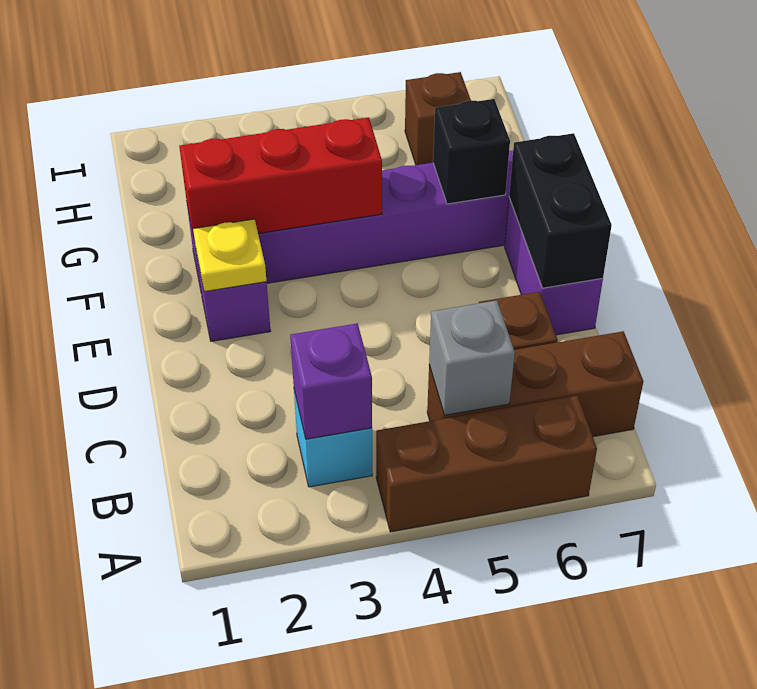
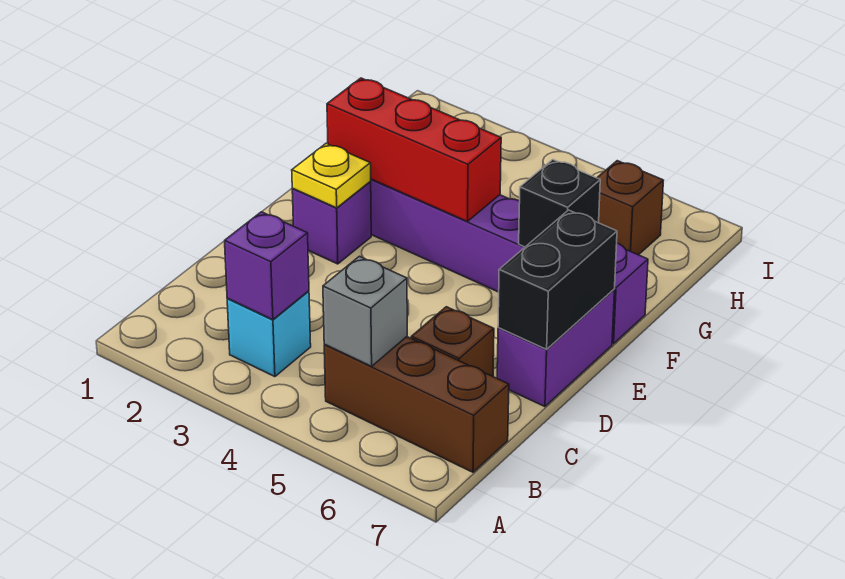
brown 1x3 brick [376,396,597,532] -> none

